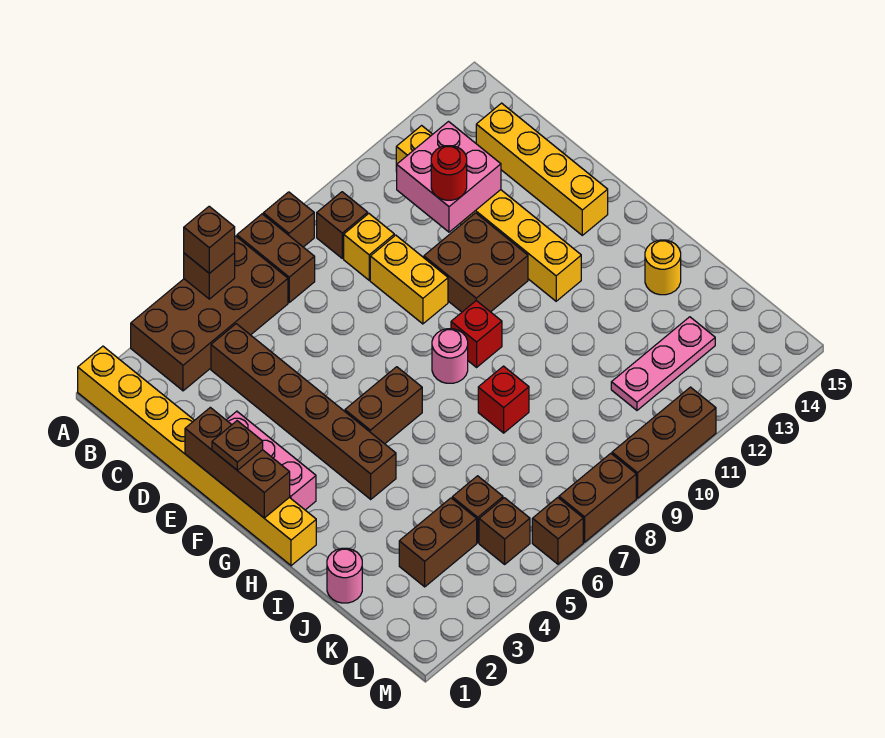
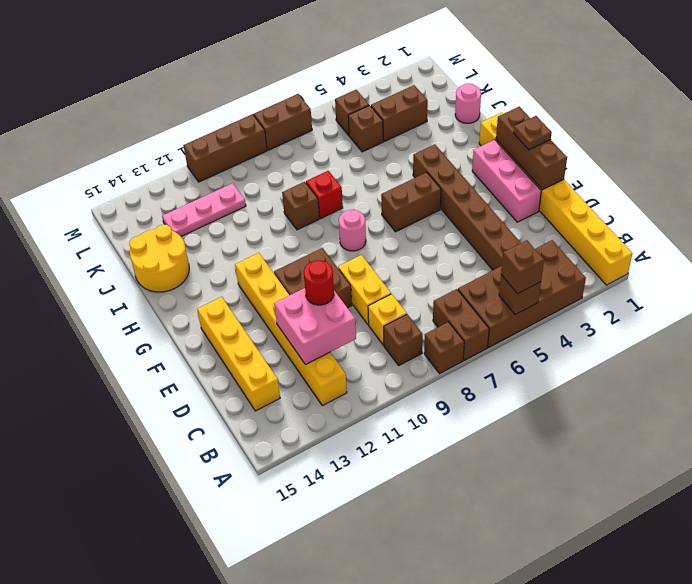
red 1x1 brick [451,301,502,367] -> none
yellow 1x1 round brick [645,240,681,295] -> yellow 2x2 round brick [129,224,189,292]
brown 1x1 brick [532,497,583,564] -> brown 1x1 brick moved to [282,182,319,230]

